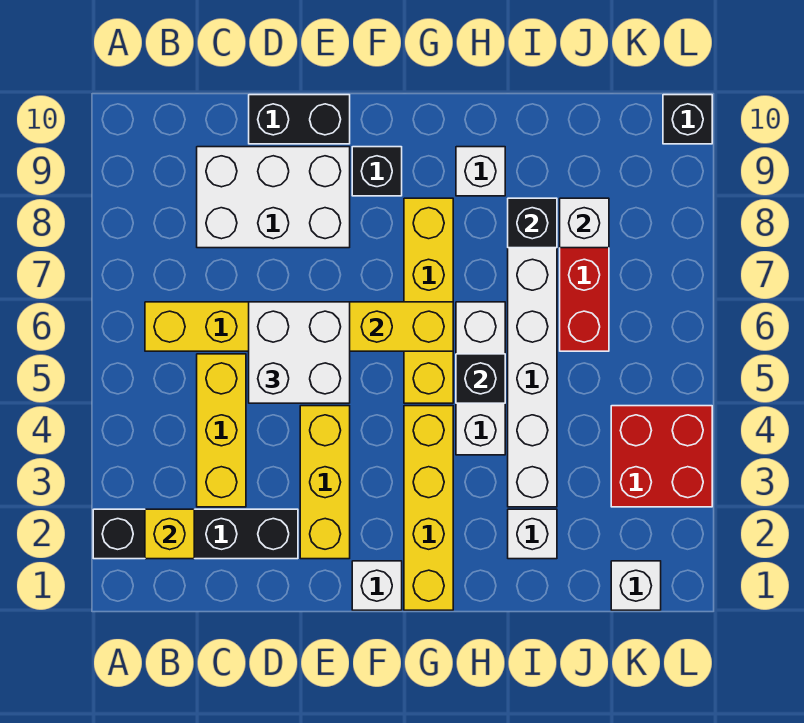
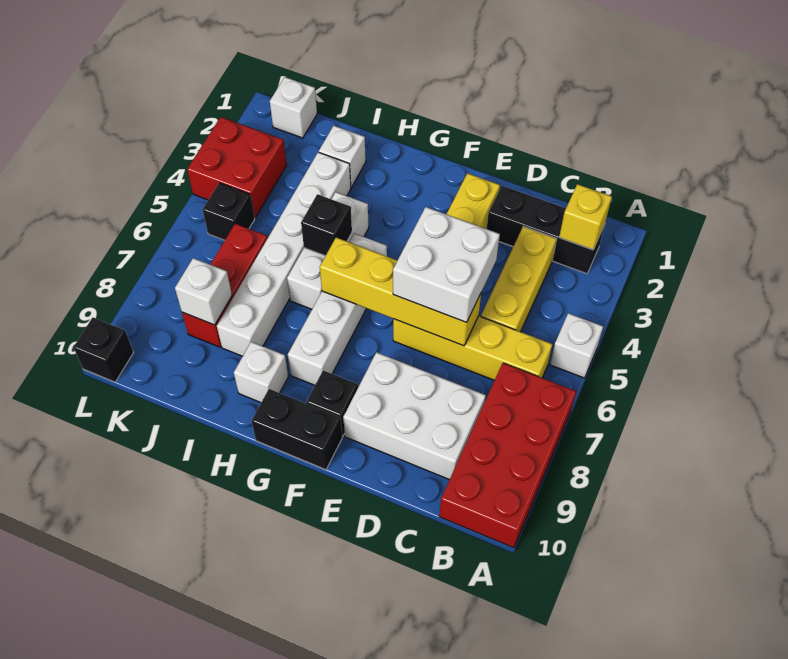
black 1x4 brick [93,509,298,559] -> black 1x3 brick [487,186,605,274]
none -> red 2x4 brick [439,363,576,548]
black 1x2 brick [249,95,350,144] -> black 1x2 brick moved to [251,389,342,470]
white 1x1 brick [352,561,402,610] -> white 1x1 brick moved to [550,313,603,378]
yellow 1x4 brick [404,406,453,610] -> none
yellow 1x4 brick [404,198,453,403] -> white 1x4 brick [288,233,387,385]
black 1x1 brick [508,198,557,248] -> black 1x1 brick moved to [203,183,255,240]

